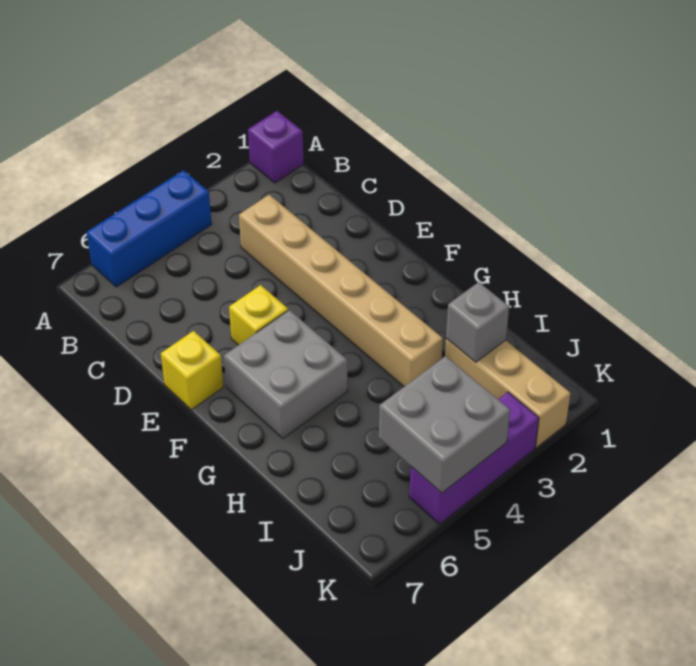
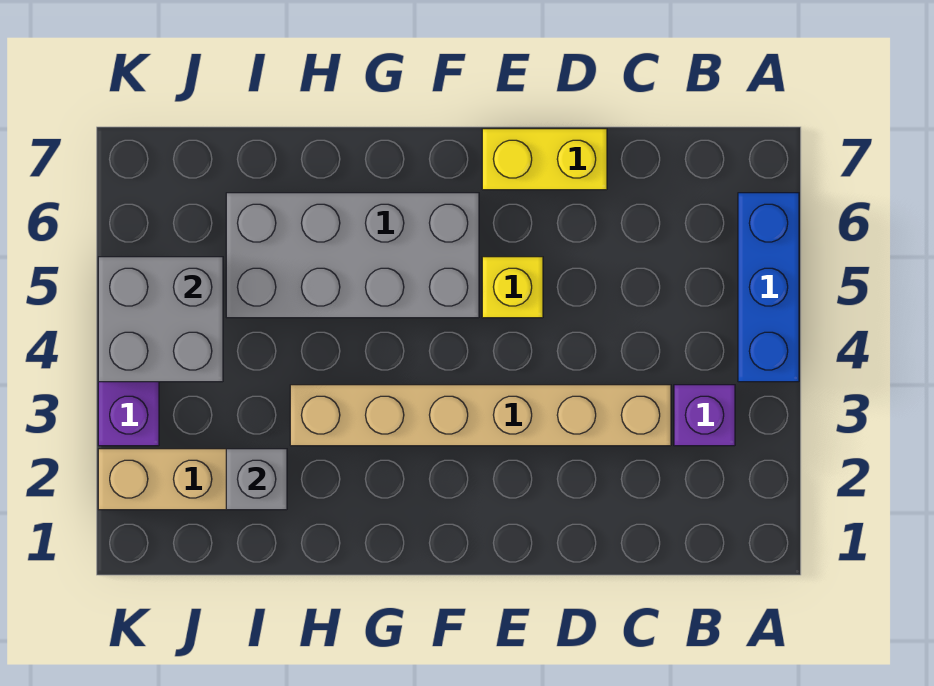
purple 1x1 brick [248,111,303,183] -> purple 1x1 brick moved to [674,385,735,446]
yellow 1x1 brick [161,331,223,410] -> yellow 1x2 brick [482,129,607,190]
grey 2x2 brick [224,310,347,438] -> grey 2x4 brick [226,193,479,318]

